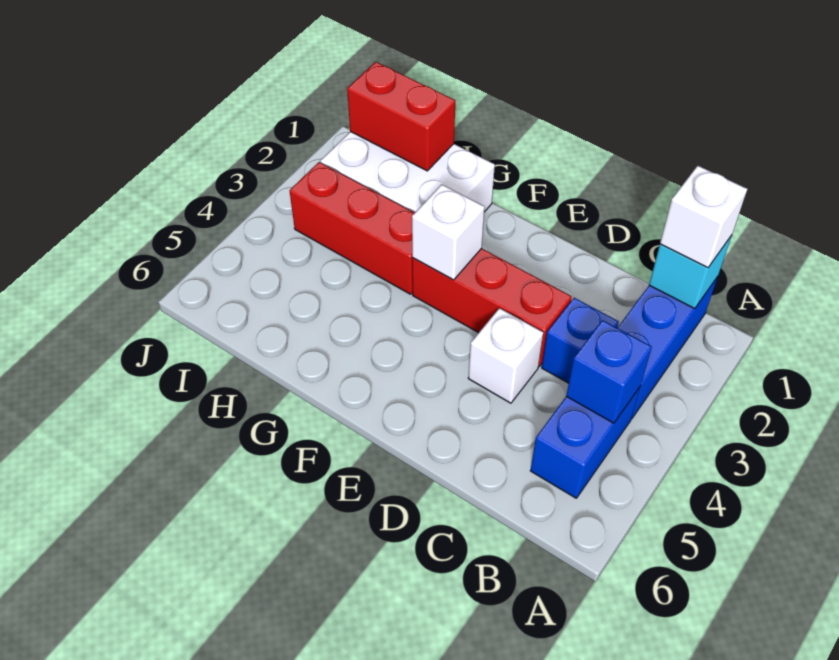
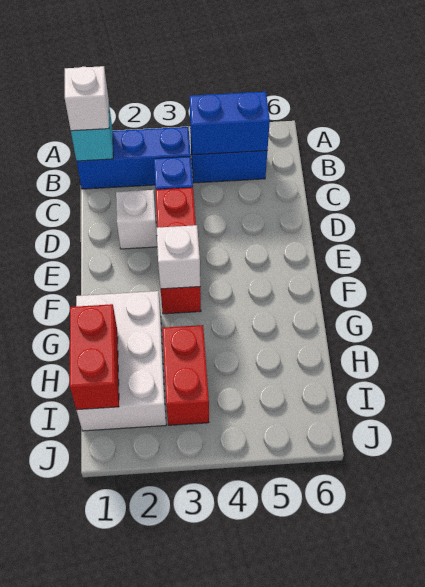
blue 1x1 brick [566,320,652,423] -> blue 1x2 brick [189,92,270,155]
white 1x1 brick [468,308,543,403] -> white 1x1 brick moved to [116,190,157,249]
red 1x3 brick [290,162,414,294] -> red 1x2 brick [162,325,209,425]

